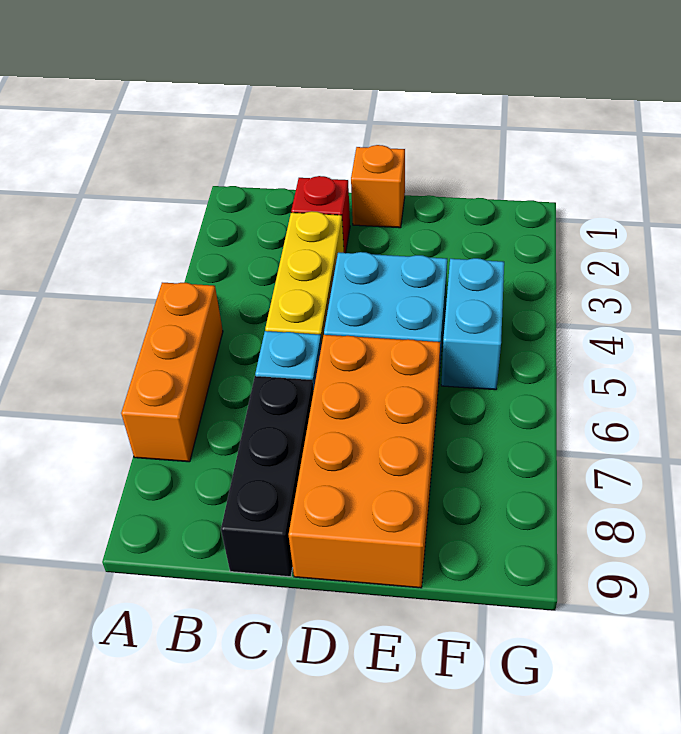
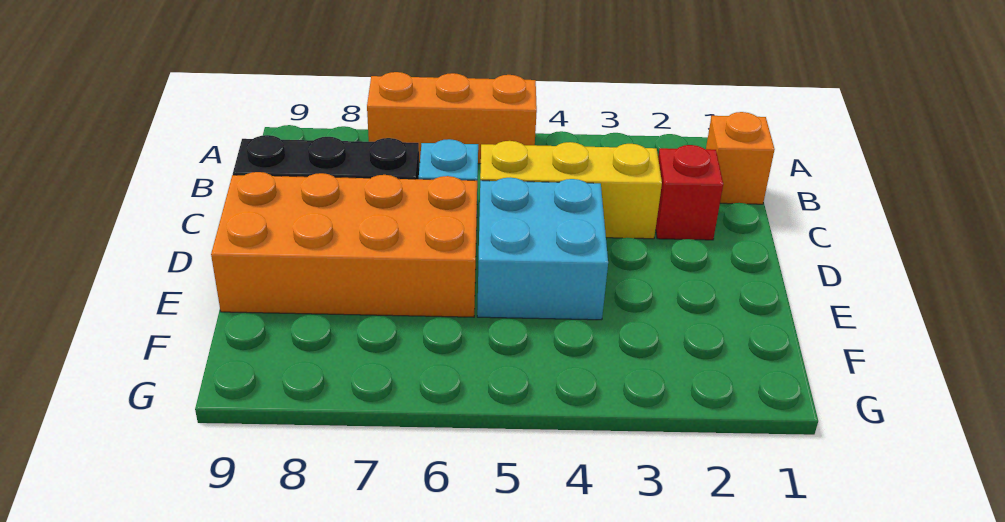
orange 1x1 brick [351,145,405,228] -> orange 1x1 brick moved to [706,112,775,204]
cyan 1x2 brick [441,258,504,390] -> none

